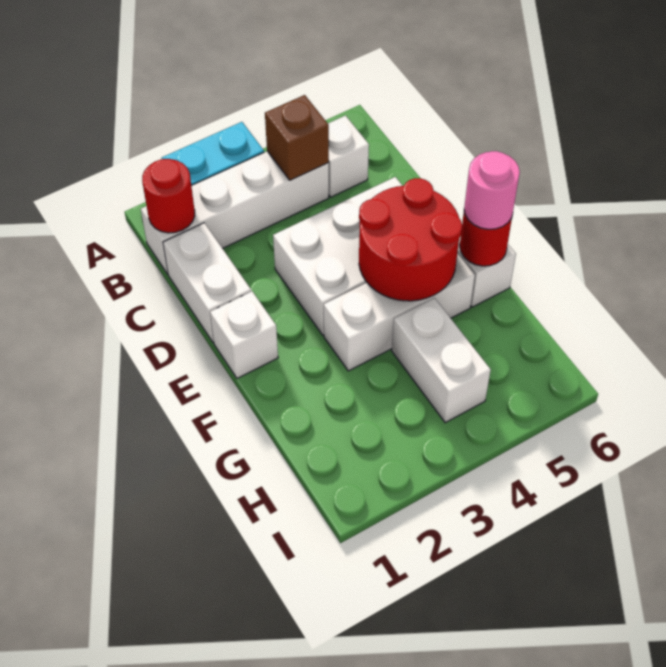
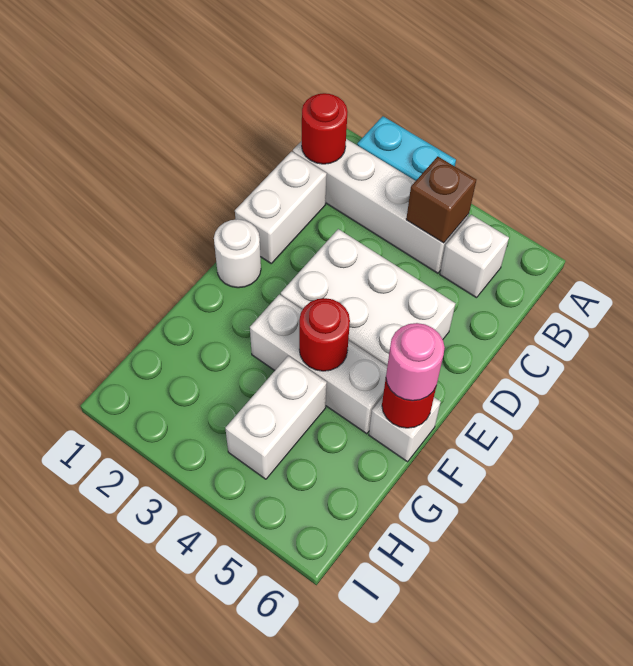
white 1x1 brick [210,291,278,378] -> white 1x1 round brick [214,219,261,288]
red 2x2 round brick [359,178,462,301] -> red 1x1 round brick [299,298,350,371]

